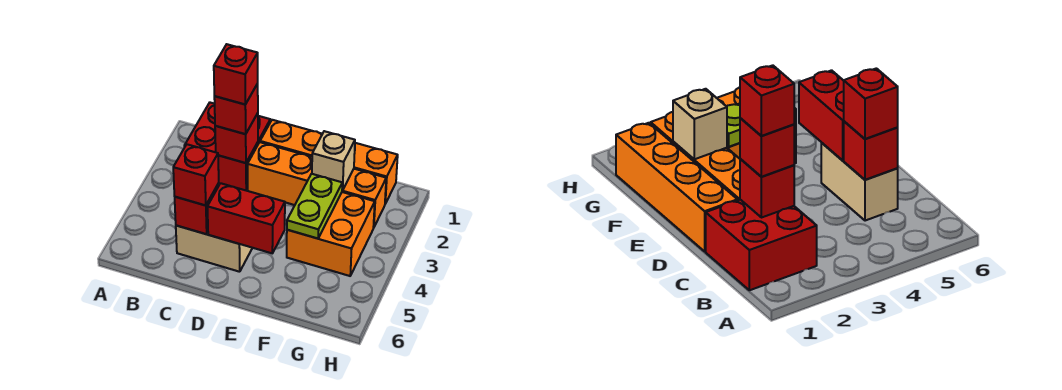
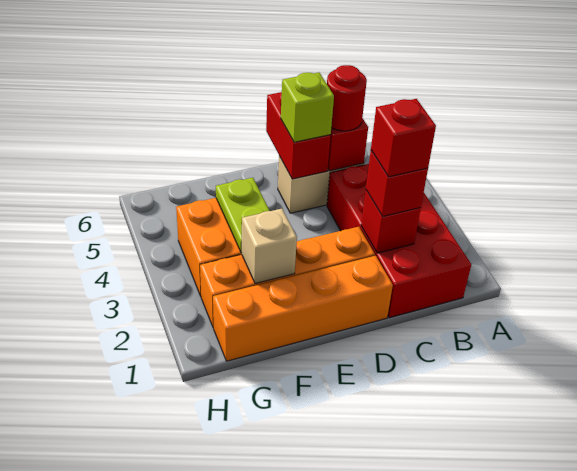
red 2x2 brick [184,103,270,190] -> red 2x4 brick [327,164,471,318]
red 1x1 brick [173,144,219,205] -> red 1x1 round brick [327,65,367,131]
red 1x2 brick [207,183,285,253] -> red 1x2 brick turned to [266,92,331,179]
none -> lime 1x1 brick [281,72,334,142]

